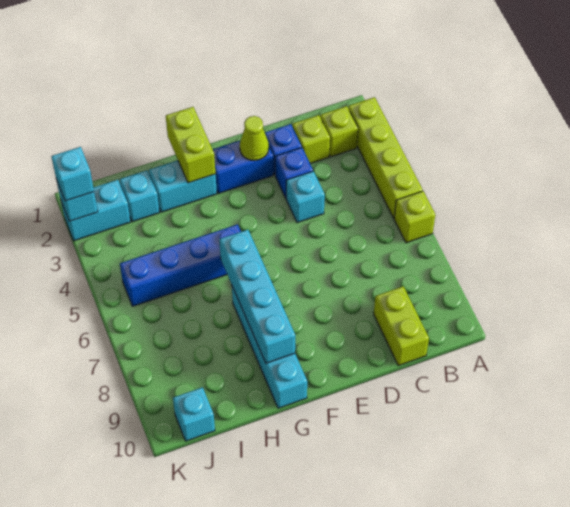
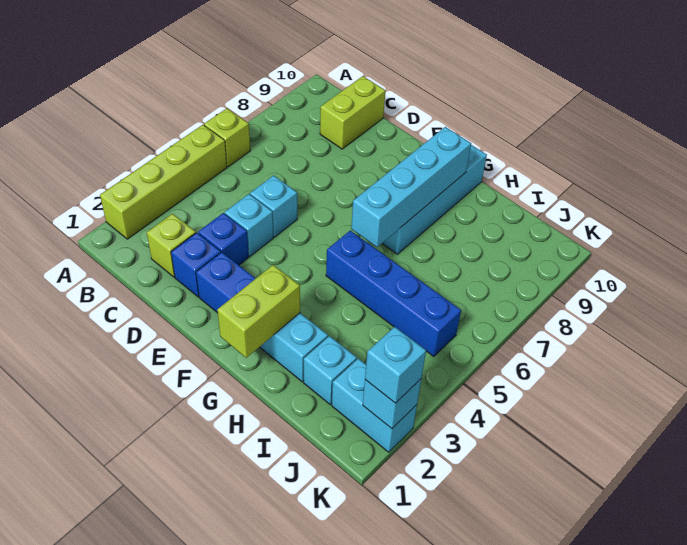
lime 1x1 brick [320,106,358,157] -> none
lime 1x1 cone [240,116,269,160] -> none
cyan 1x1 brick [173,387,215,441] -> cyan 1x1 brick moved to [250,175,297,237]

